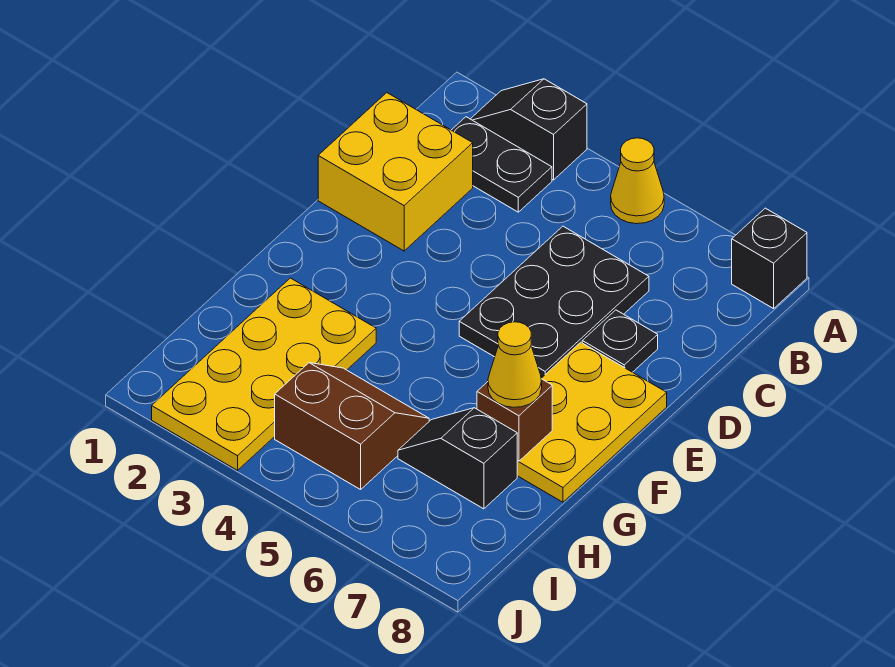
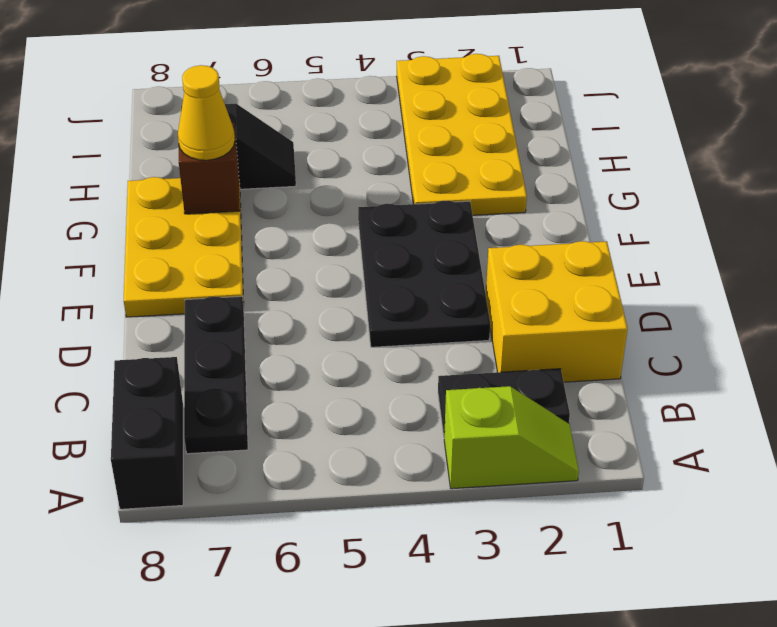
black 1x2 slope [471,79,587,180] -> lime 1x2 slope [444,386,579,489]
yellow 1x1 cone [611,138,664,224] -> none
black 1x1 brick [732,208,807,309] -> black 1x2 brick [111,357,183,509]
black 2x3 plate [459,226,649,378] -> black 2x3 plate moved to [358,201,490,347]
black 1x1 plate [582,310,658,372] -> black 1x3 plate [184,296,248,454]
brown 2x2 slope [275,363,429,490] -> none

